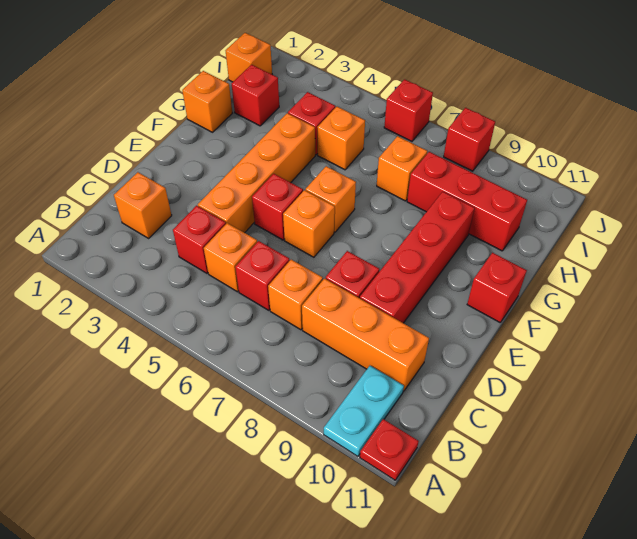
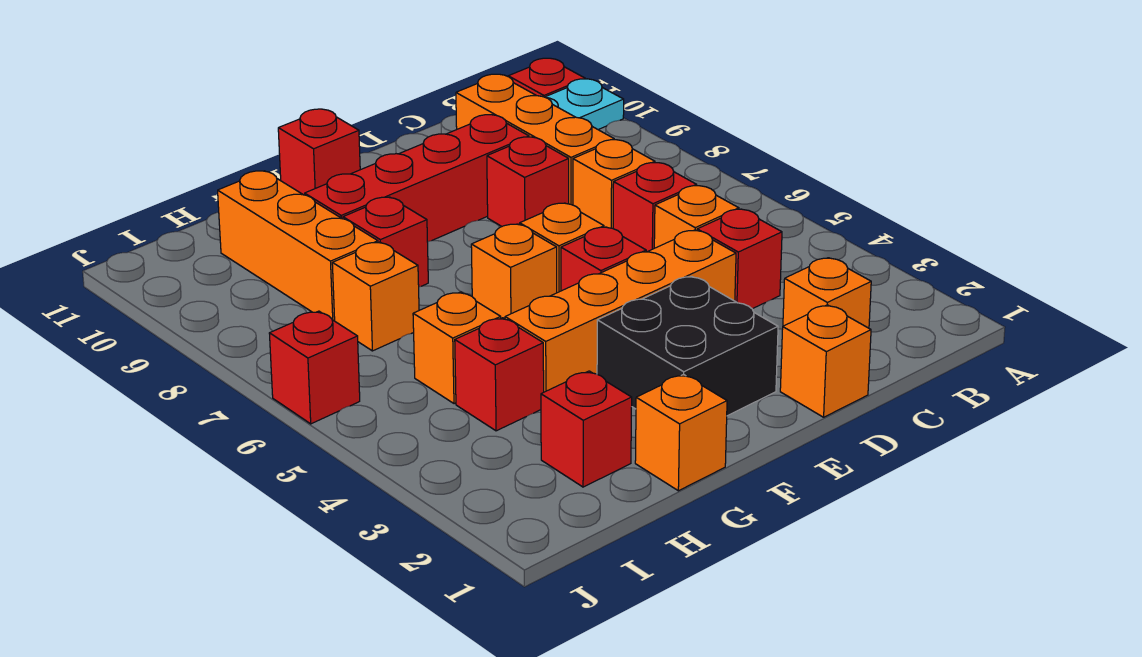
none -> black 2x2 brick [597,276,778,416]
red 1x3 brick [407,152,527,251] -> orange 1x3 brick [218,171,378,321]
orange 1x1 brick [226,33,272,82] -> orange 1x1 brick moved to [780,305,871,417]
red 1x1 brick [444,108,495,171] -> red 1x1 brick moved to [343,197,428,287]

